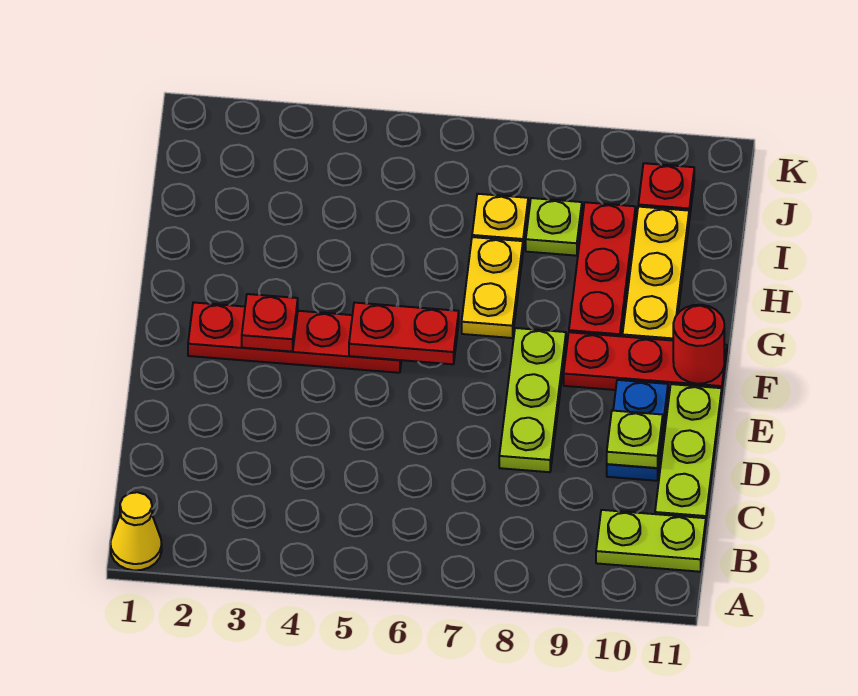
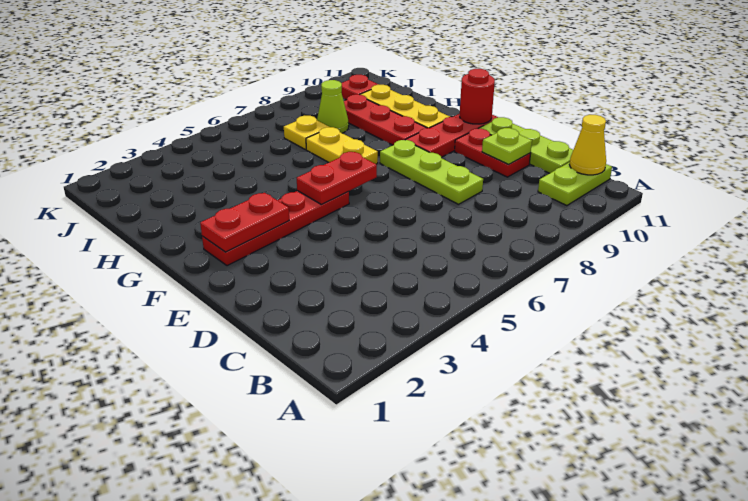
yellow 1x1 cone [110,492,162,570] -> yellow 1x1 cone moved to [570,115,606,175]
blue 1x2 plate [607,380,668,481] -> red 1x2 plate [455,128,531,177]
red 1x1 plate [242,294,298,351] -> red 1x2 plate [200,193,289,252]
lime 1x1 plate [526,198,582,256] -> lime 1x1 cone [317,80,349,133]

